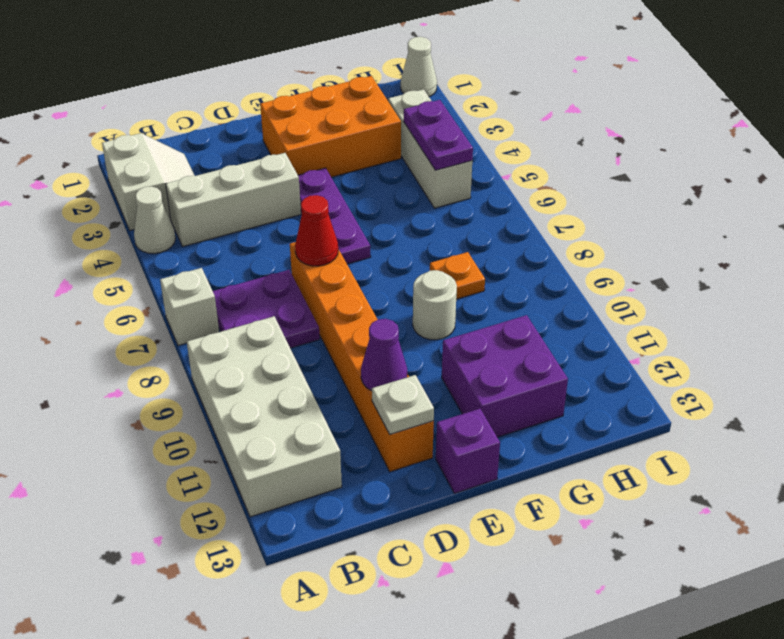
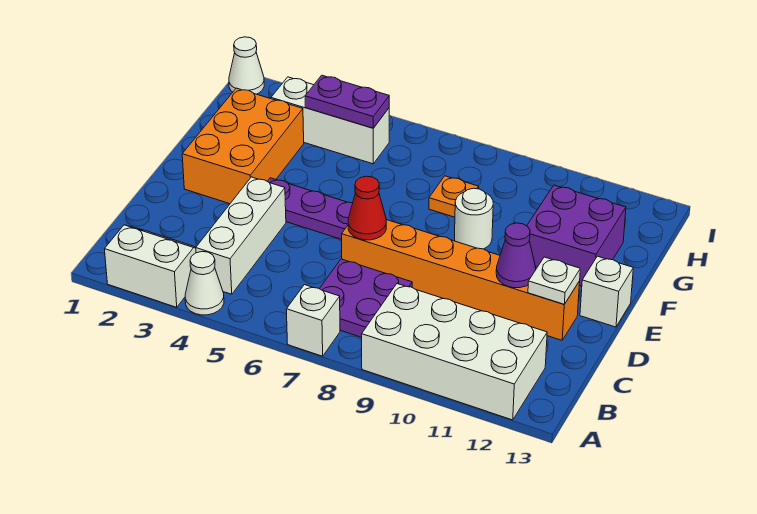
purple 1x1 brick [436,409,500,493] -> white 1x1 brick [580,256,633,327]

